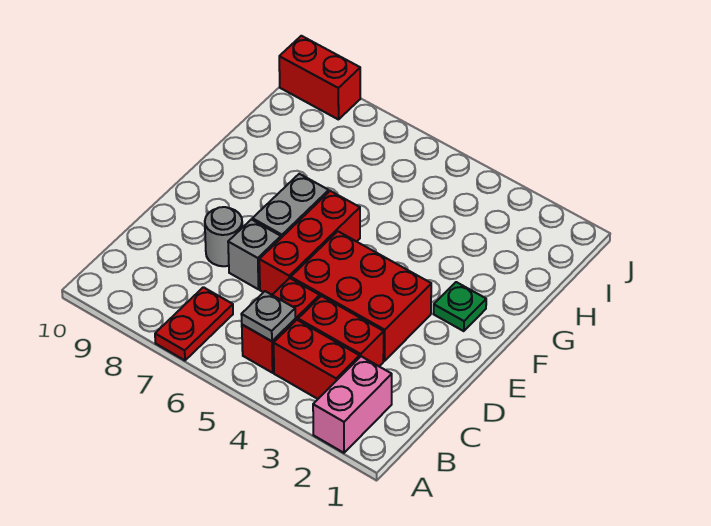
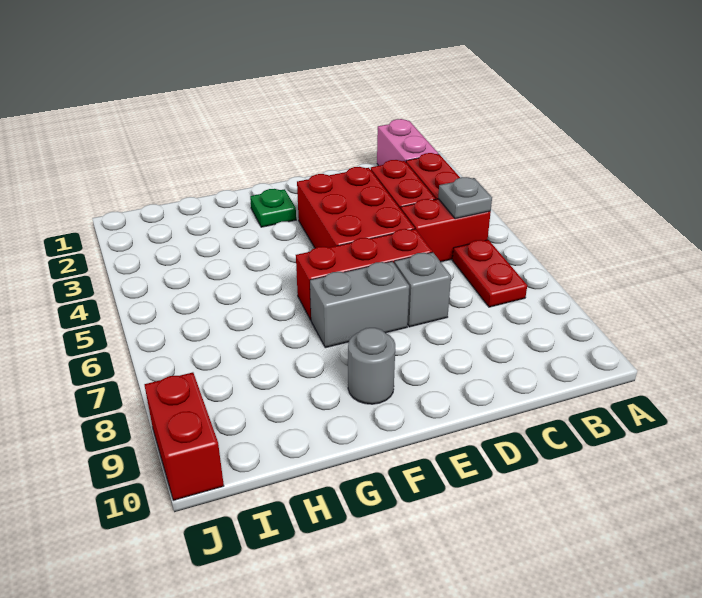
pink 1x2 brick [313,356,392,453] -> pink 1x2 brick turned to [377,119,438,166]
red 1x2 plate [155,287,233,360] -> red 1x2 plate turned to [452,240,527,307]
grey 1x1 round brick [205,207,242,266] -> grey 1x1 round brick moved to [348,328,395,404]

